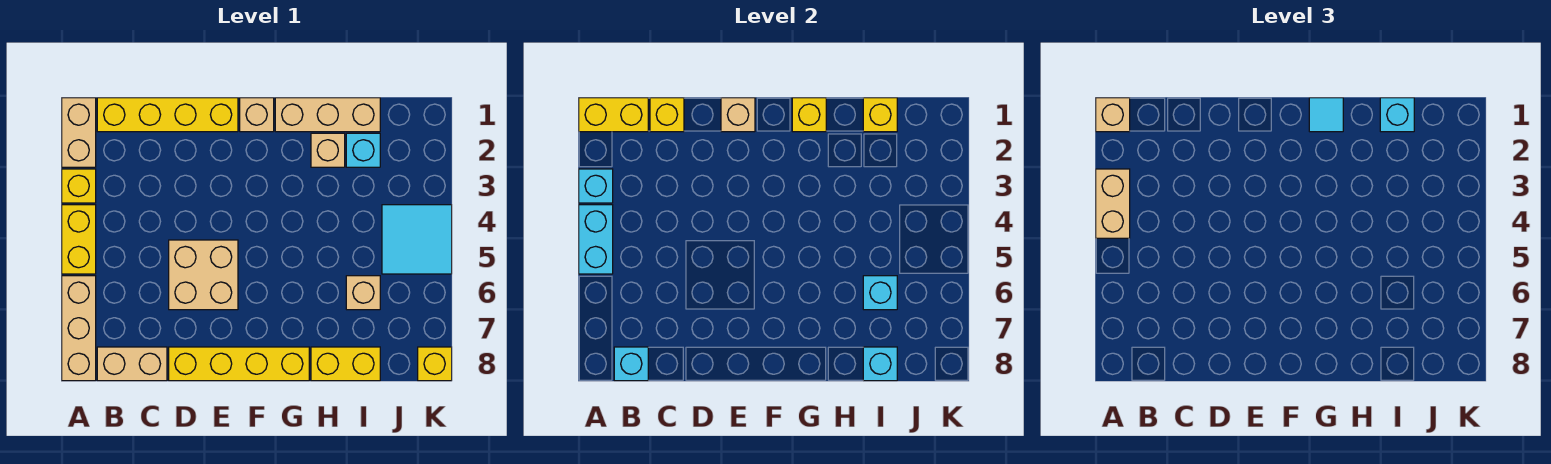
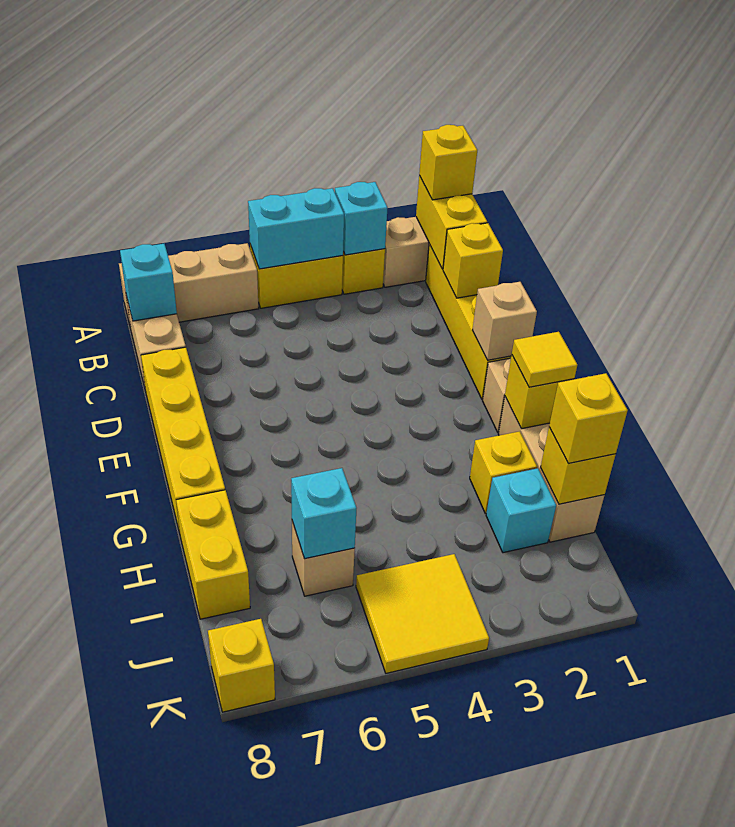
tan 1x1 brick [1096,98,1130,132] -> yellow 1x1 brick [419,125,477,200]
tan 1x2 brick [1096,169,1130,238] -> none
tan 2x2 brick [169,240,238,310] -> none
cyan 1x1 tile [1309,98,1343,132] -> yellow 1x1 tile [512,332,577,387]
tan 1x1 brick [311,133,345,167] -> yellow 1x1 brick [470,431,537,514]
cyan 1x1 brick [1380,98,1414,132] -> yellow 1x1 brick [549,373,628,463]
cyan 1x1 brick [863,347,897,381] -> none
cyan 2x2 tile [382,205,452,274] -> yellow 2x2 tile [356,554,489,673]

